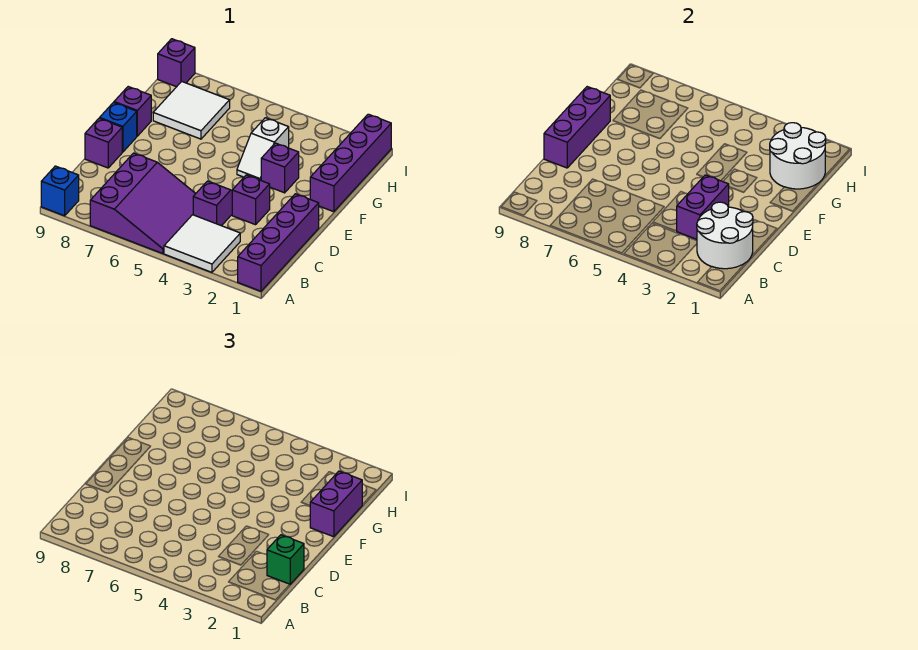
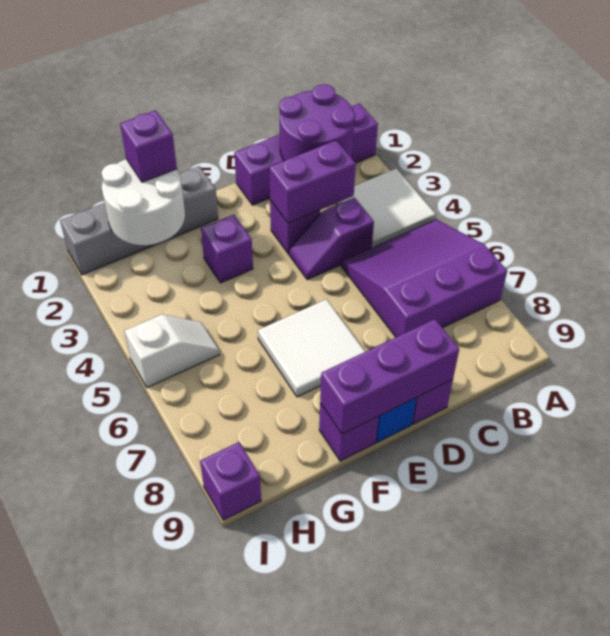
blue 1x1 brick [41,166,79,216] -> none
white 2x2 round brick [697,202,753,269] -> purple 2x2 round brick [279,84,355,161]
green 1x1 brick [267,535,304,584] -> none
purple 1x4 brick [310,114,391,212] -> grey 1x4 brick [60,166,218,275]
purple 1x2 brick [310,471,362,537] -> purple 1x1 brick [120,110,177,182]
white 1x2 slope [237,118,289,180] -> white 1x2 slope moved to [124,314,220,388]
white 2x2 tile [153,81,230,139] -> white 2x2 tile moved to [258,299,365,397]

